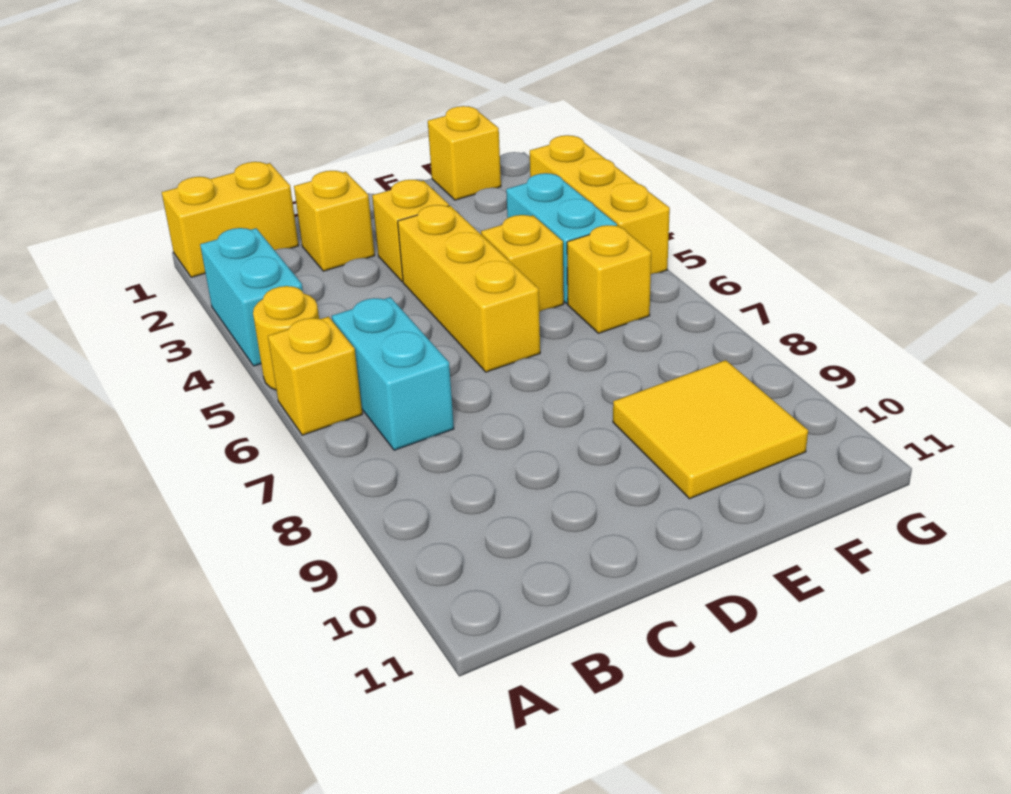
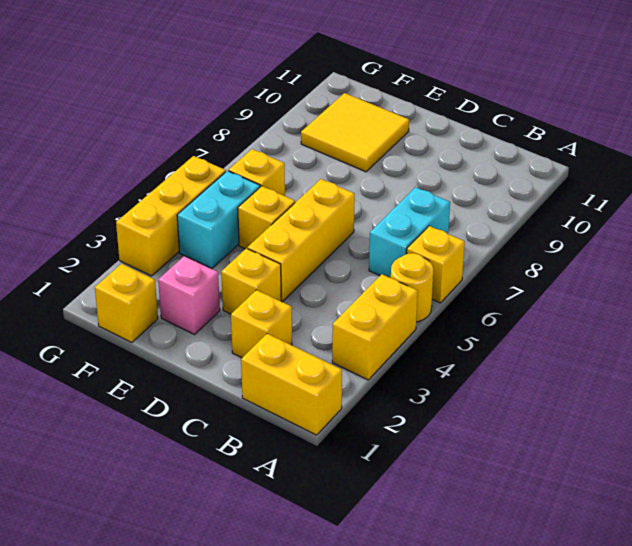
cyan 1x2 brick [200,228,303,366] -> yellow 1x2 brick [332,274,418,380]
none -> pink 1x1 brick [158,256,220,335]

